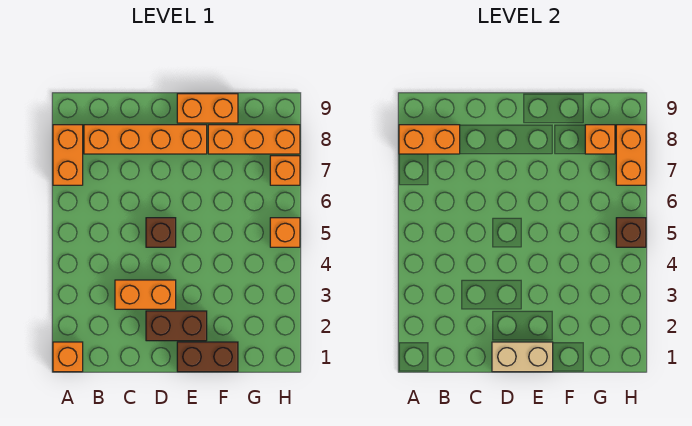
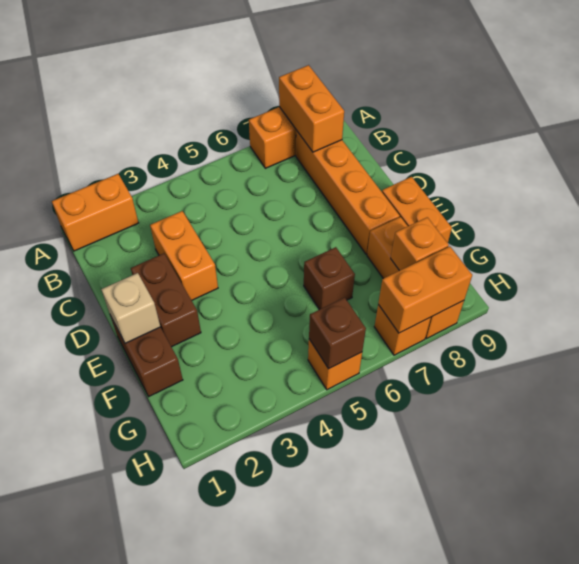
orange 1x1 brick [53,342,83,372] -> orange 1x2 brick [52,174,138,251]
tan 1x2 brick [492,342,553,372] -> tan 1x1 brick [101,273,160,343]
brown 1x1 brick [146,218,176,247] -> brown 1x1 brick moved to [304,247,355,310]

